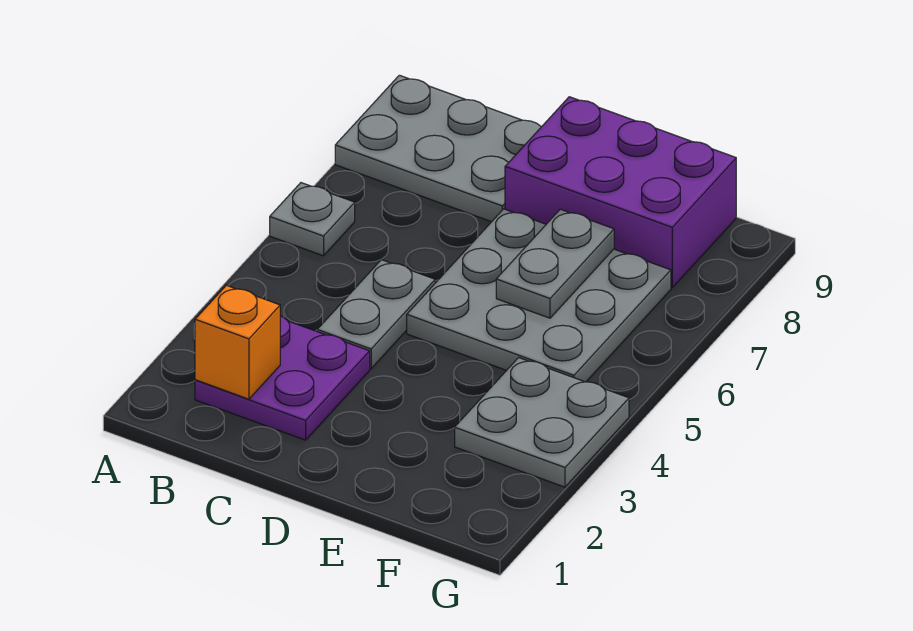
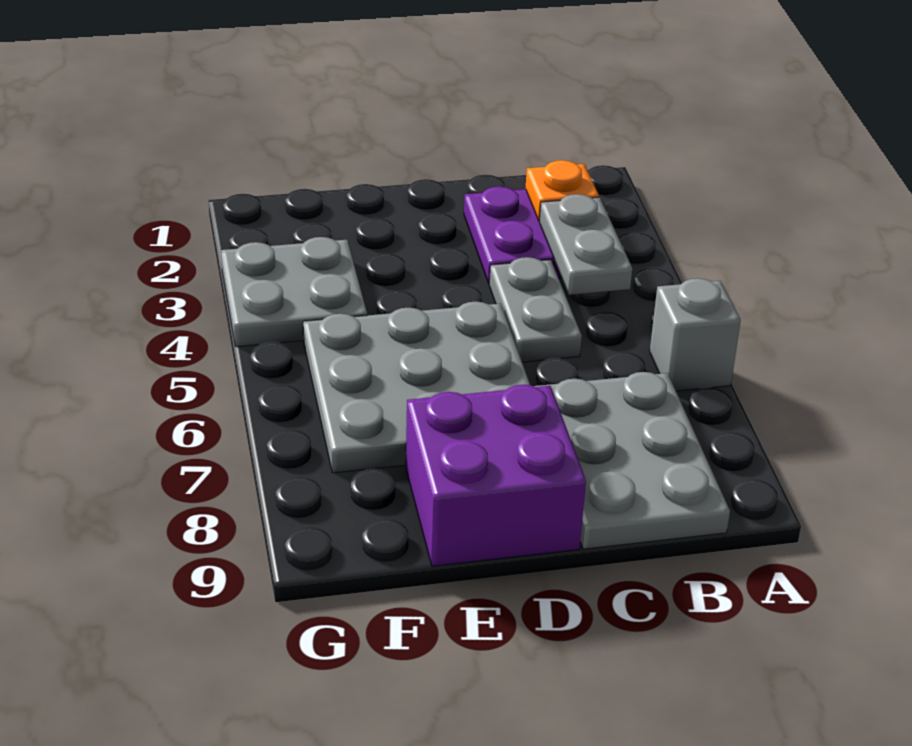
grey 1x1 plate [270,183,355,256] -> grey 1x1 brick [650,278,741,391]
grey 2x3 plate [335,75,541,222] -> grey 2x3 plate turned to [534,372,730,549]
orange 1x1 brick [195,285,280,399] -> orange 1x1 plate [525,160,599,221]
purple 2x3 brick [505,97,736,288] -> purple 2x2 brick [406,385,586,566]
grey 1x2 plate [496,209,614,318] -> grey 1x2 plate moved to [539,194,632,295]

